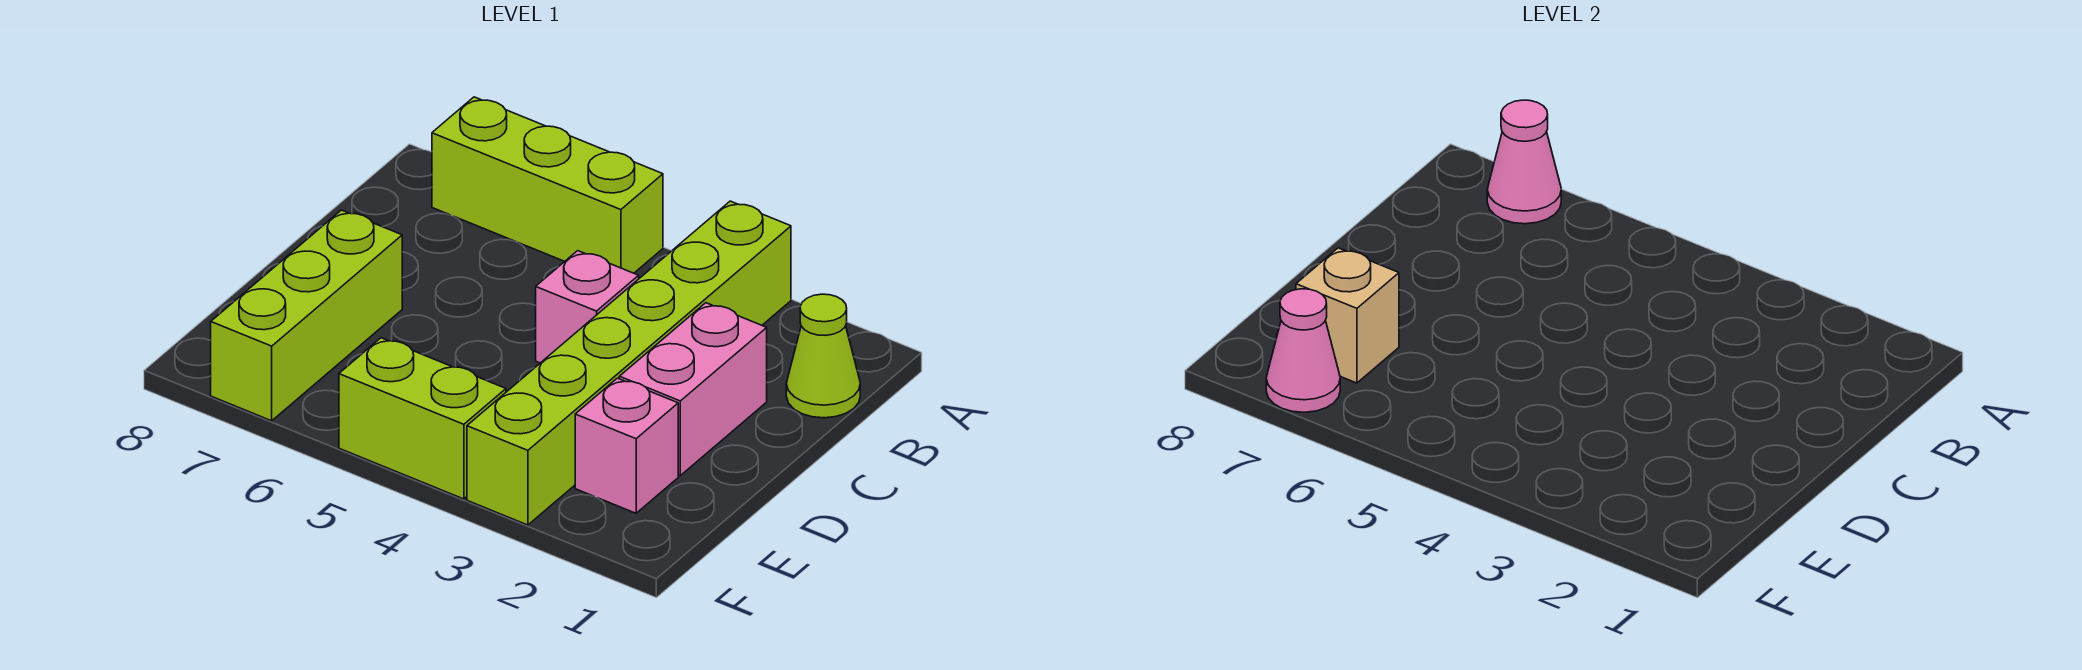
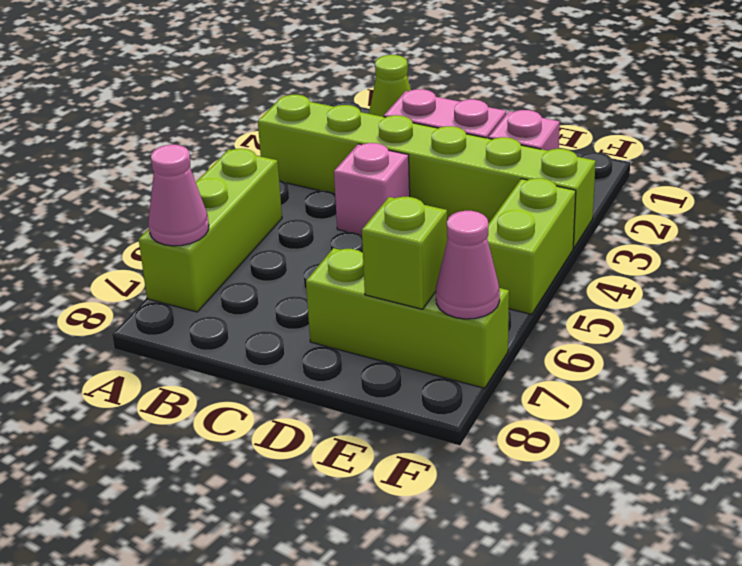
tan 1x1 brick [1296,248,1399,383] -> lime 1x1 brick [362,197,447,309]

